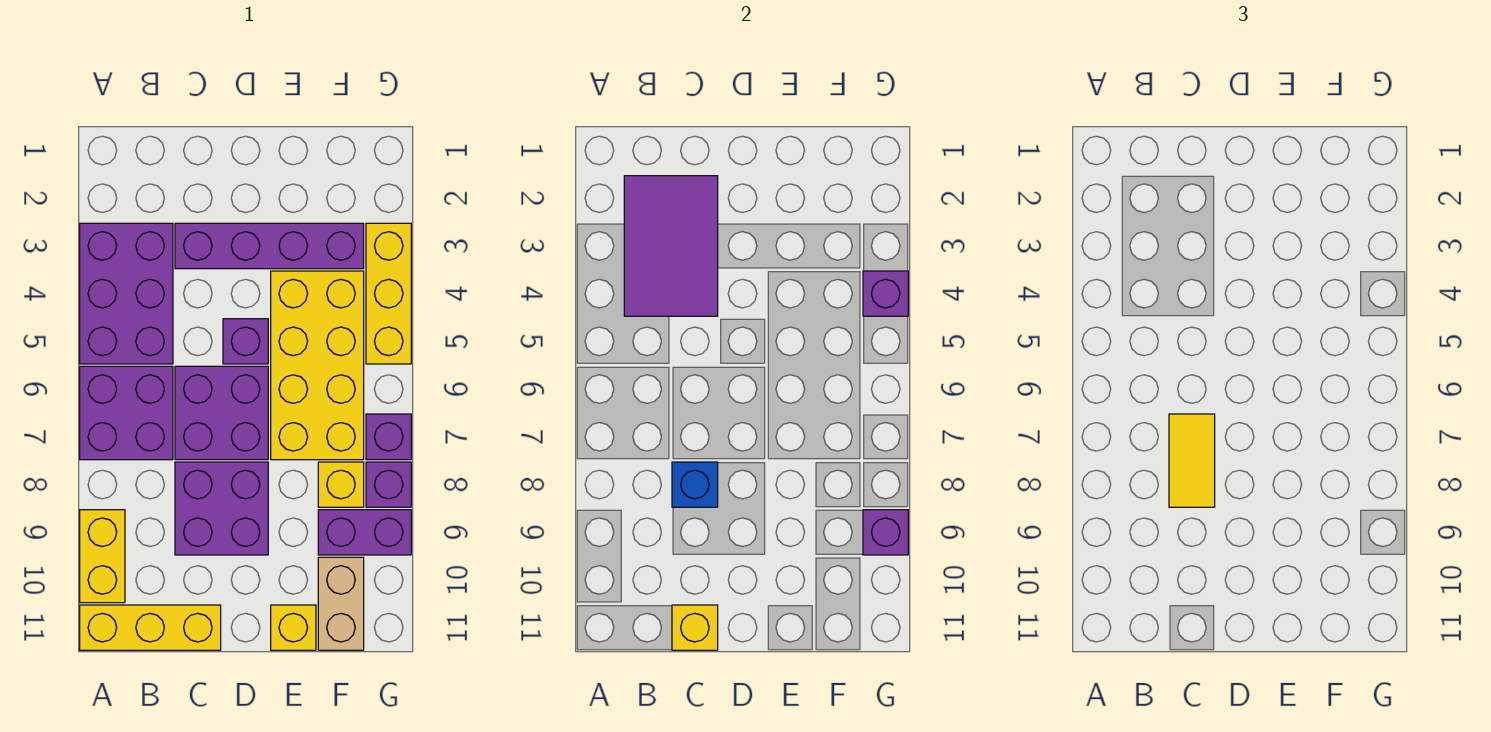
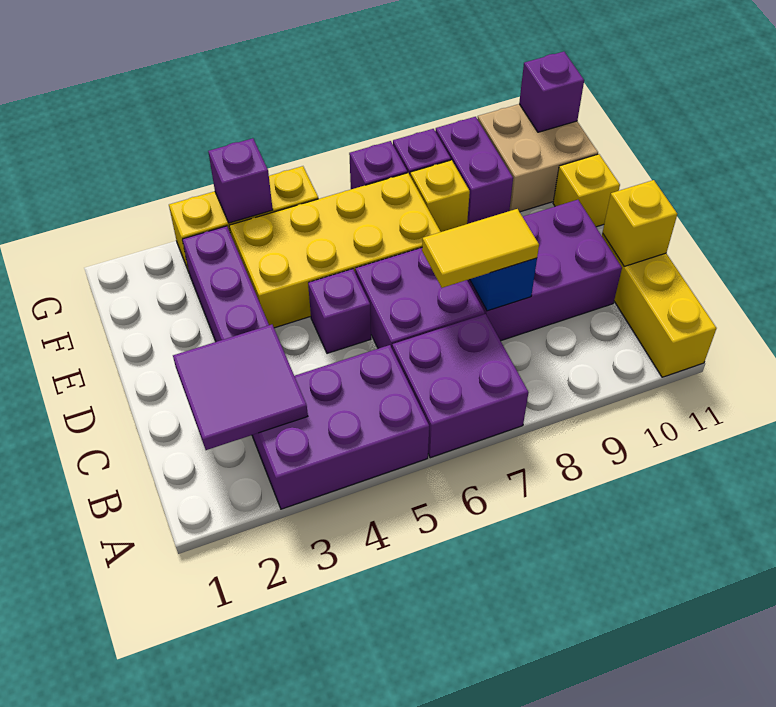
yellow 1x2 brick [80,510,125,603] -> none
purple 2x3 tile [624,176,718,316] -> purple 2x2 tile [173,325,308,450]
purple 2x2 brick [175,462,268,555] -> purple 2x3 brick [467,200,622,341]
tan 1x2 brick [318,557,364,650] -> tan 2x2 brick [478,104,598,212]
purple 1x1 brick [863,510,908,555] -> purple 1x1 brick moved to [519,52,584,132]

